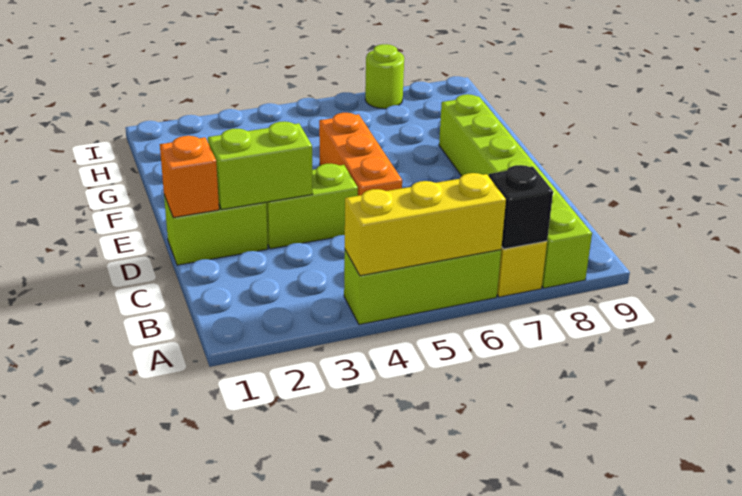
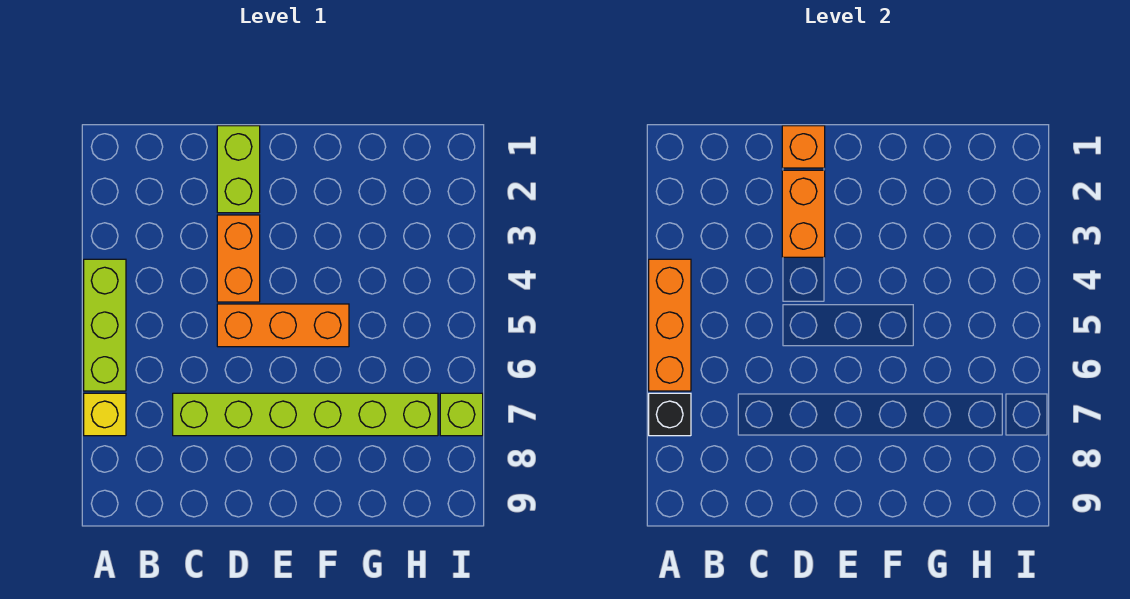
yellow 1x3 brick [345,173,506,276] -> orange 1x3 brick [649,259,691,391]
lime 1x6 brick [439,94,592,288] -> lime 1x6 brick moved to [173,393,438,436]
lime 1x2 brick [208,121,313,210] -> orange 1x2 brick [782,170,825,257]
lime 1x2 brick [266,164,358,249] -> orange 1x2 brick [217,215,260,302]
lime 1x1 round brick [365,44,404,109] -> lime 1x1 brick [440,393,483,436]

